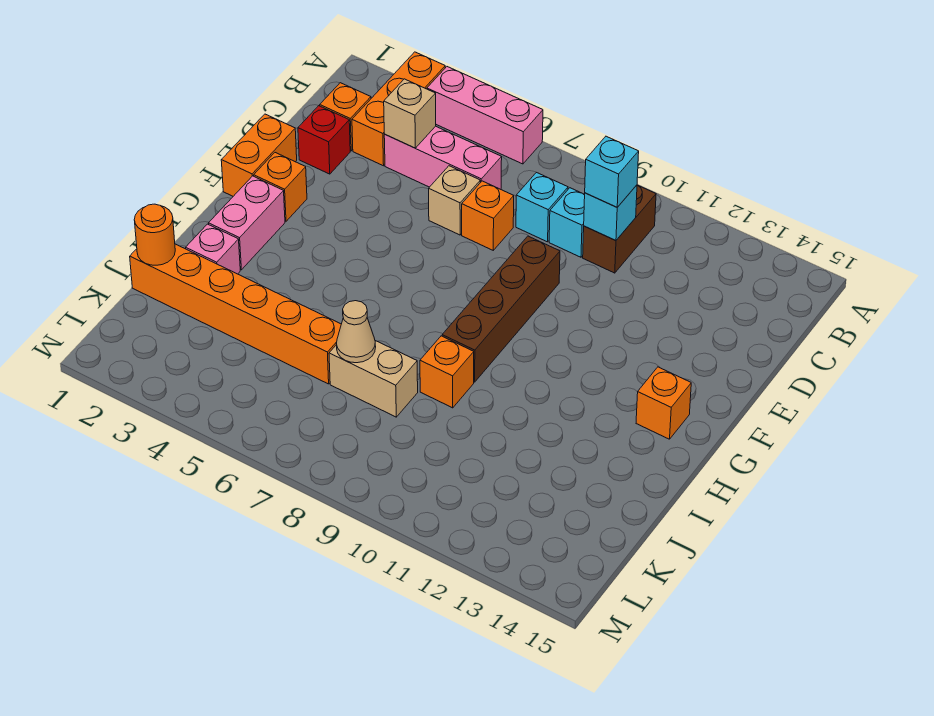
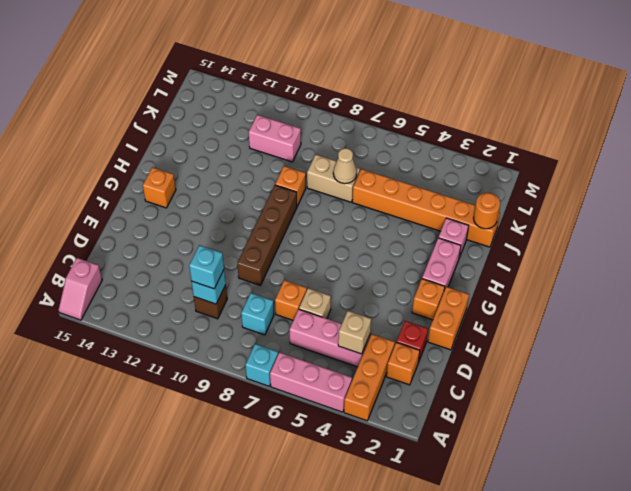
none -> pink 1x2 slope [59,258,102,320]
brown 1x2 brick [583,185,656,273] -> brown 1x1 brick [194,285,227,319]
cyan 1x1 brick [549,188,585,257] -> cyan 1x1 brick moved to [245,344,278,386]
none -> pink 1x2 brick [249,115,301,162]

